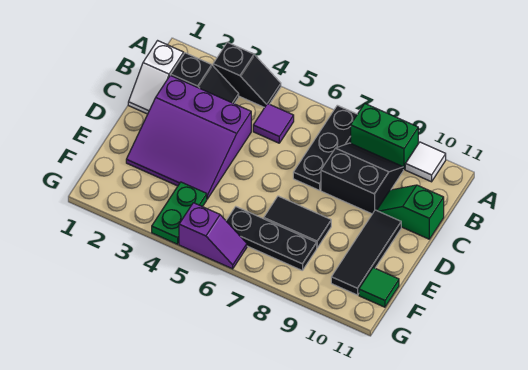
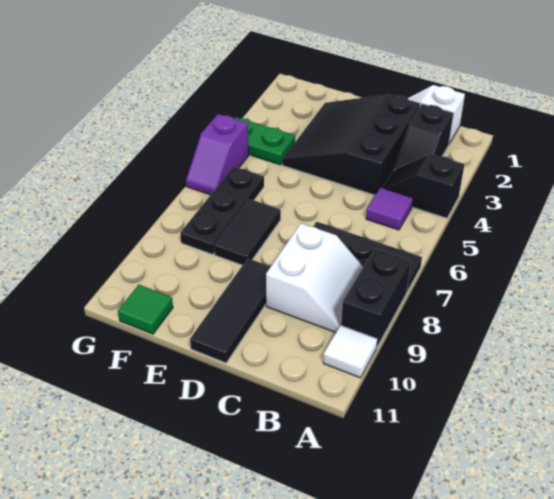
black 1x2 slope [213,42,281,108] -> black 1x2 slope turned to [383,154,464,218]
green 1x2 brick [351,104,418,169] -> black 1x2 brick [341,248,411,348]
black 2x2 slope [321,143,403,214] -> white 2x2 slope [266,223,363,332]
purple 3x3 slope [126,75,251,199] -> black 3x3 slope [282,94,420,195]
green 1x2 slope [377,185,444,239] -> none
black 1x3 tile [331,210,401,295] -> black 1x3 tile turned to [190,259,271,363]

